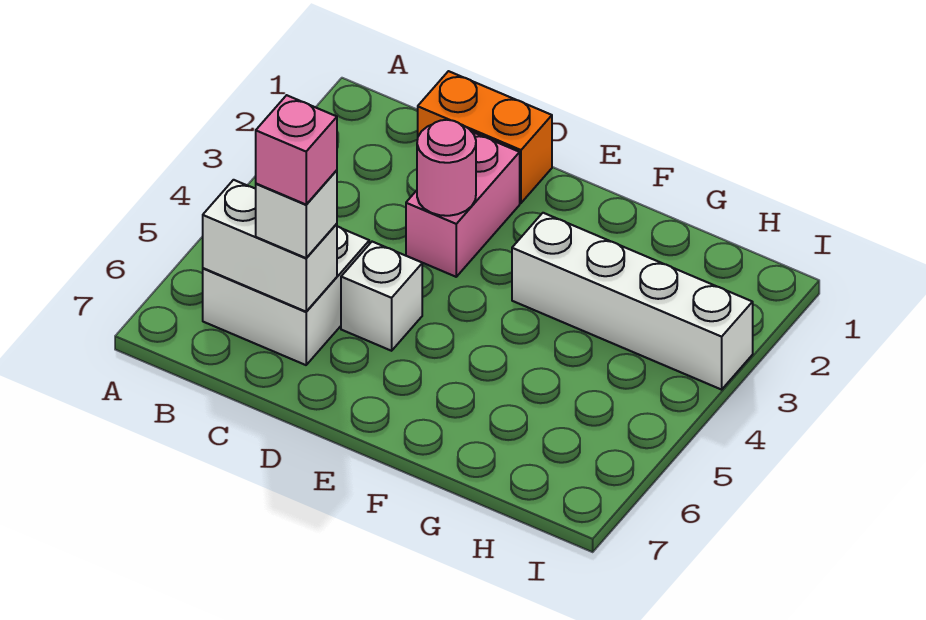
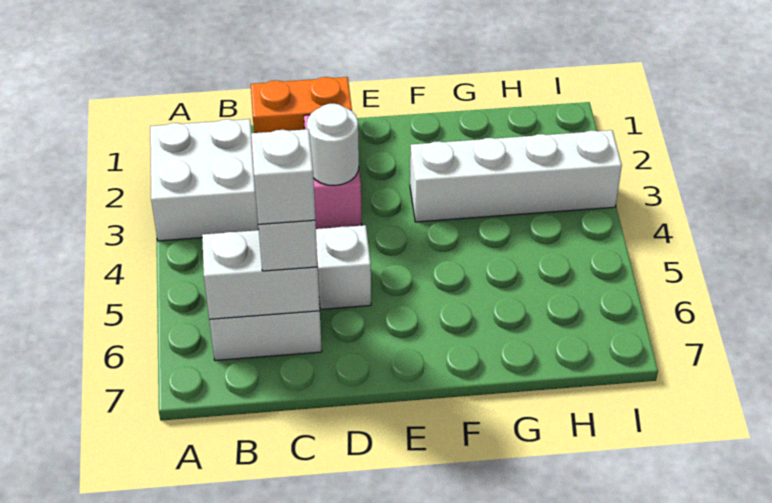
none -> white 2x2 brick [150,119,258,241]
pink 1x1 brick [256,95,337,204] -> white 1x1 brick [251,129,315,224]
pink 1x1 round brick [417,120,476,216] -> white 1x1 round brick [307,103,359,185]

